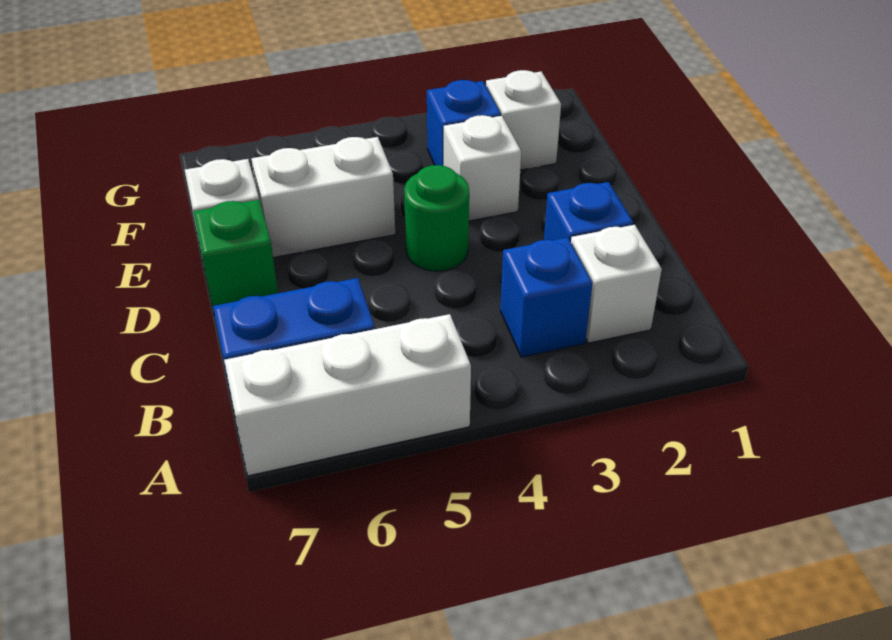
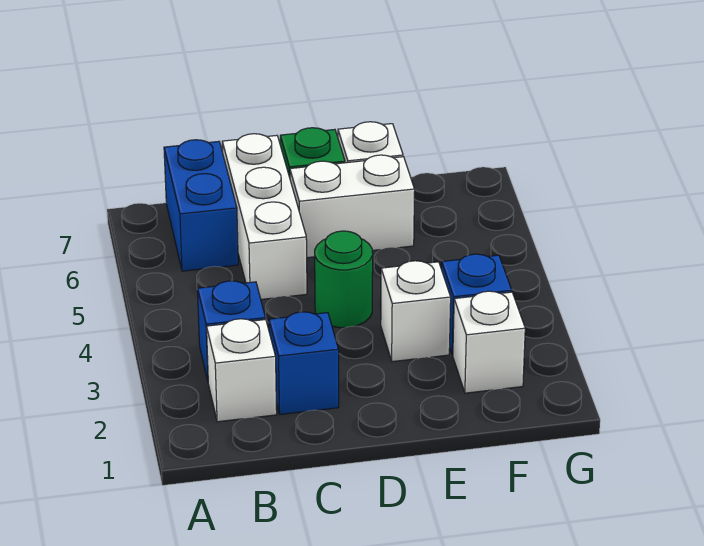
white 1x3 brick [224,314,471,476] -> white 1x3 brick moved to [222,134,307,299]
white 1x2 brick [251,137,395,257] -> white 1x2 brick turned to [290,155,415,258]

